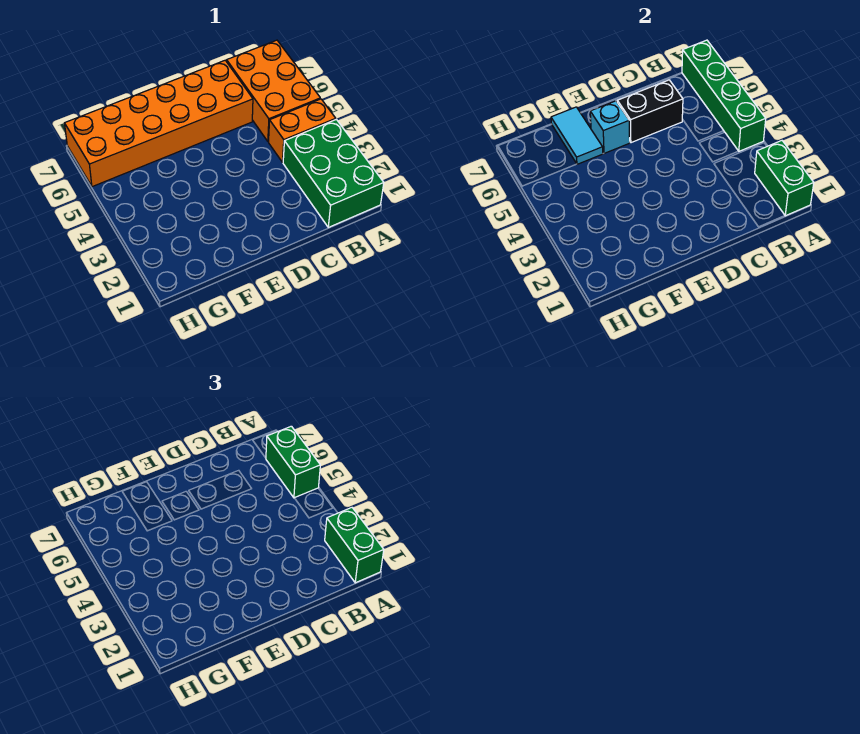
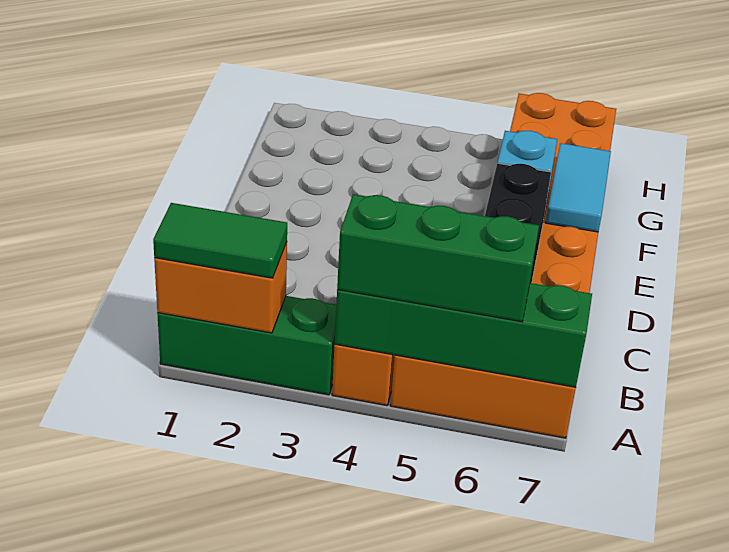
green 2x3 brick [283,119,384,227] -> green 1x3 brick [157,296,336,395]
green 1x2 brick [755,141,814,216] -> orange 1x2 brick [154,242,287,333]
green 1x2 brick [325,508,384,583] -> green 1x2 tile [153,203,287,278]
green 1x2 brick [266,426,320,498] -> green 1x3 brick [337,194,539,322]
cyan 1x2 tile [551,107,603,164] -> cyan 1x2 tile turned to [546,143,611,232]

